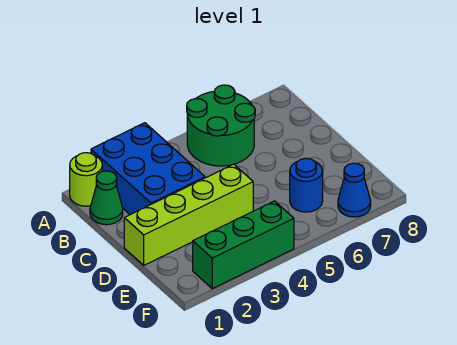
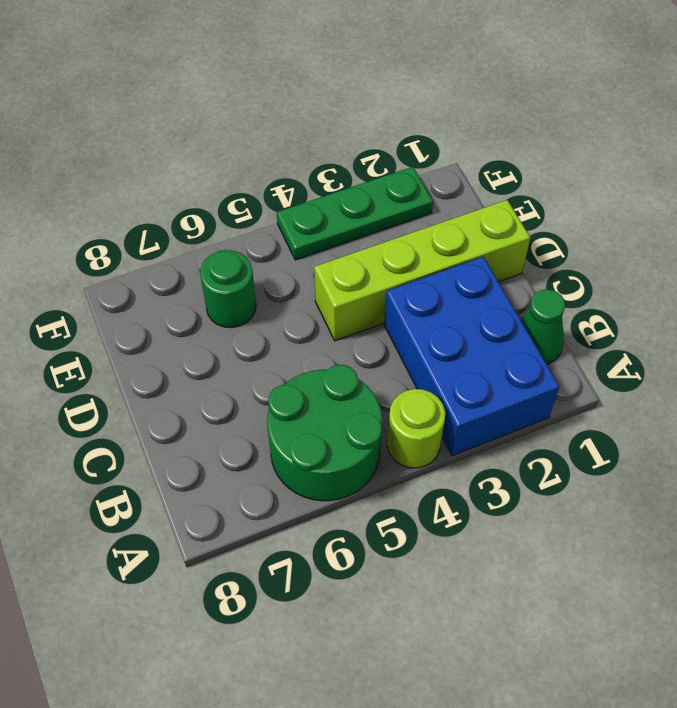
lime 1x1 round brick [70,153,102,206] -> lime 1x1 round brick moved to [387,389,445,468]
blue 1x1 round brick [290,158,323,212] -> green 1x1 round brick [200,250,256,328]
green 1x3 brick [193,201,294,289] -> green 1x3 plate [277,167,433,260]
blue 1x1 cone [338,163,371,217] -> none

